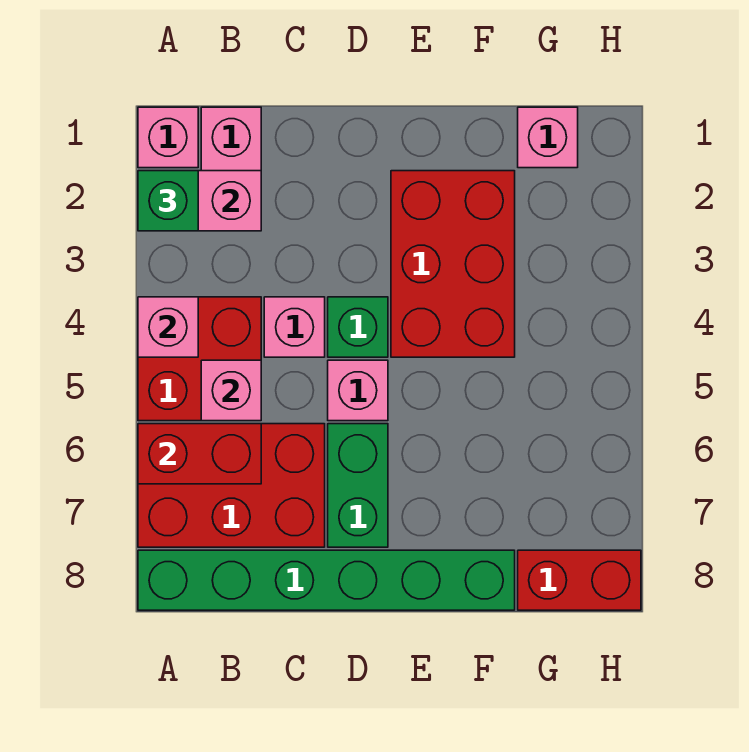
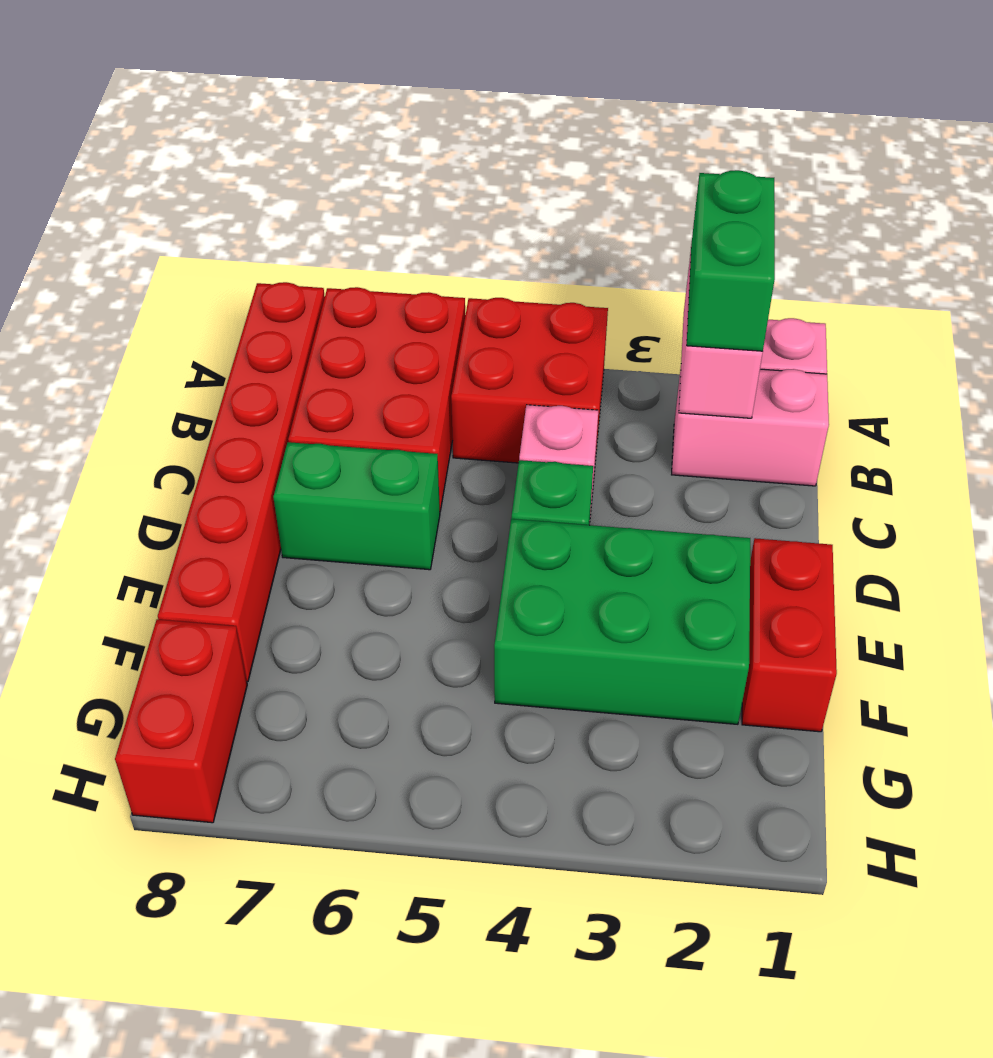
green 1x1 brick [138,171,198,231] -> green 1x2 brick [687,170,775,351]
pink 1x1 brick [138,297,198,357] -> none
red 1x2 brick [138,424,261,484] -> red 1x2 brick moved to [742,538,837,732]
green 1x6 brick [138,550,515,610] -> red 1x6 brick [158,282,325,682]
pink 1x1 brick [201,360,261,421] -> none
pink 1x1 brick [328,360,388,421] -> none
red 2x3 brick [391,171,515,357] -> green 2x3 brick [494,519,750,724]
pink 1x1 brick [518,107,578,168] -> none

